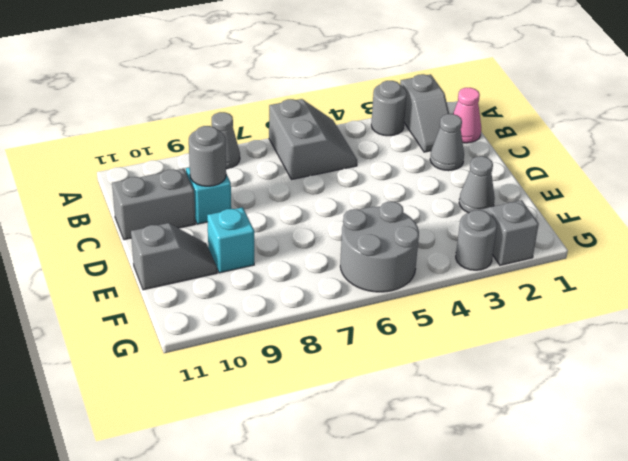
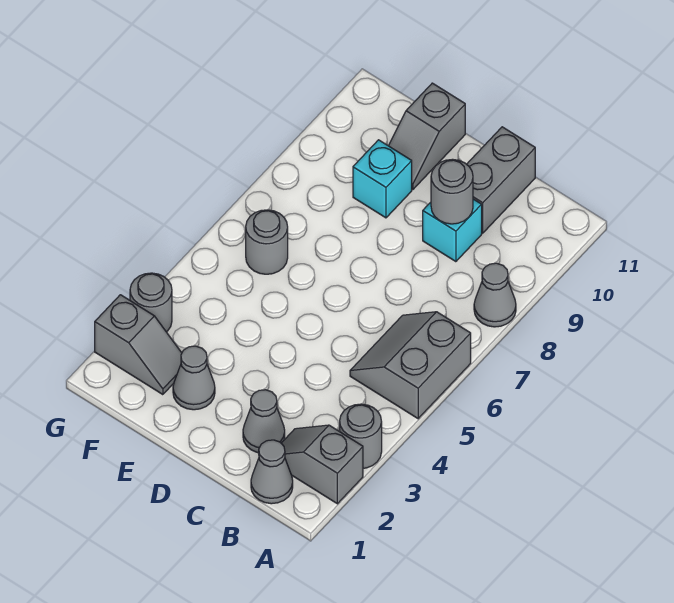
grey 2x2 slope [269,99,357,180] -> grey 2x2 slope turned to [350,312,471,419]
pink 1x1 cone [453,88,481,143] -> grey 1x1 cone [251,440,293,504]
grey 2x2 round brick [340,202,419,292] -> grey 1x1 round brick [246,210,288,274]

